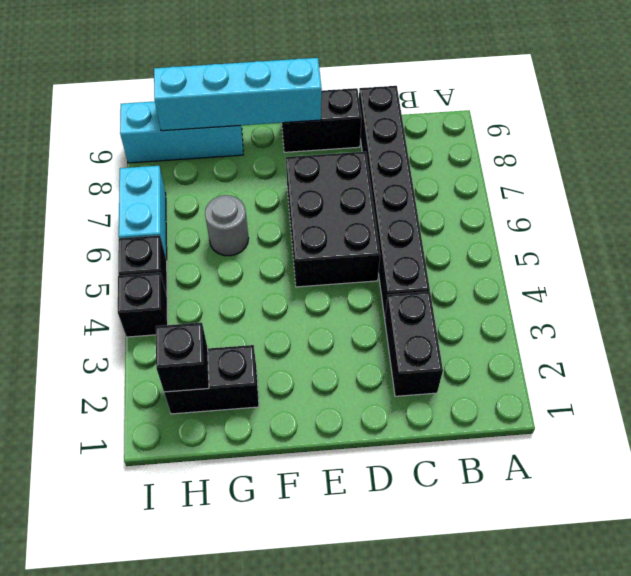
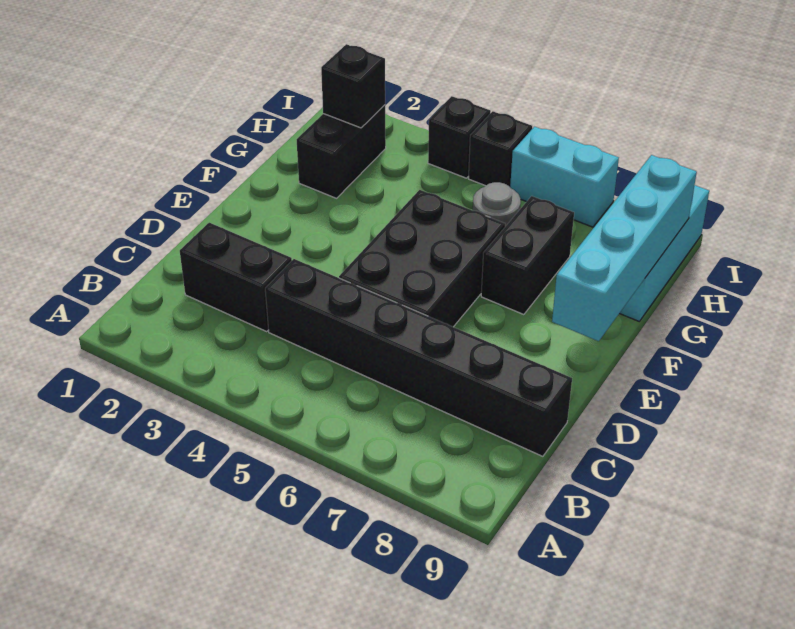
black 2x3 brick [286,152,380,287] -> black 2x3 brick turned to [339,190,505,327]
black 1x2 brick [282,88,362,152] -> black 1x2 brick moved to [481,196,574,315]

